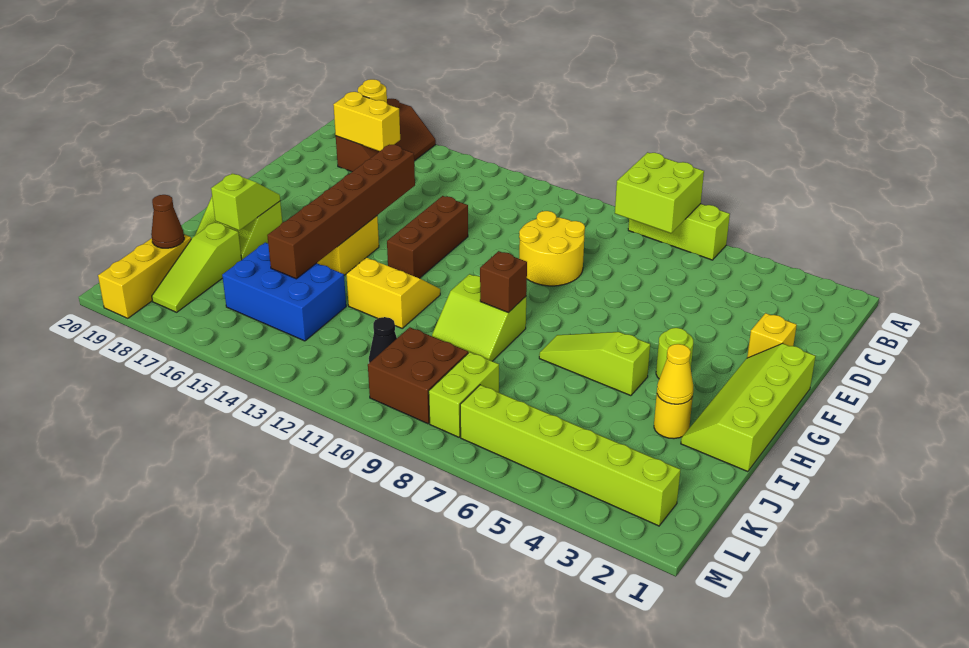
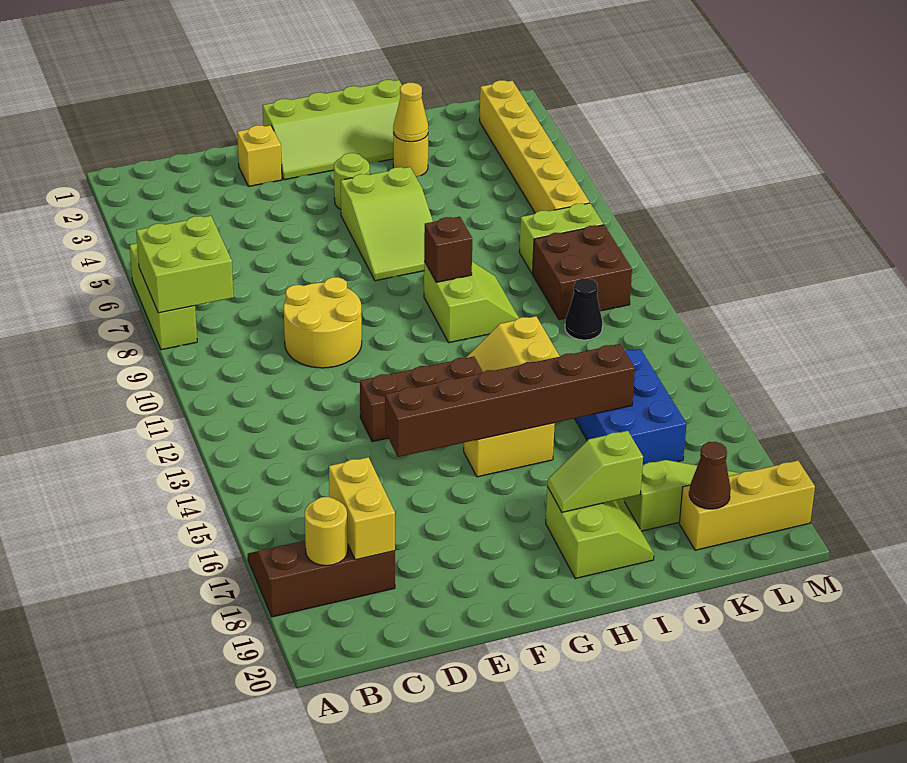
lime 1x3 slope [539,332,650,396] -> lime 2x3 slope [341,167,433,281]
lime 1x6 brick [460,385,680,526] -> yellow 1x6 brick [480,80,590,213]

